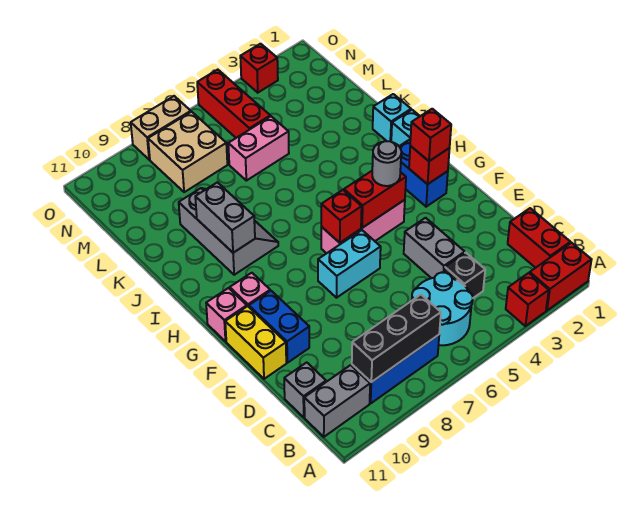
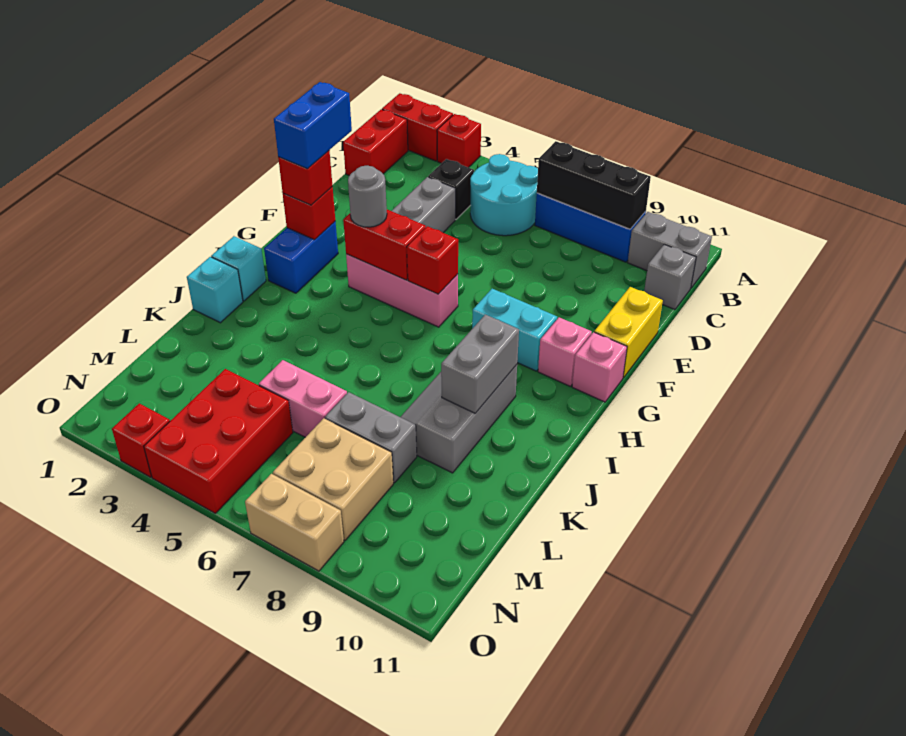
blue 1x2 brick [249,291,309,363] -> blue 1x2 brick moved to [274,82,352,169]
cyan 1x2 brick [318,230,381,298] -> cyan 1x2 brick moved to [472,289,557,371]
none -> grey 1x2 brick [325,392,417,483]
red 1x3 brick [197,70,270,138] -> red 2x3 brick [144,369,293,513]

